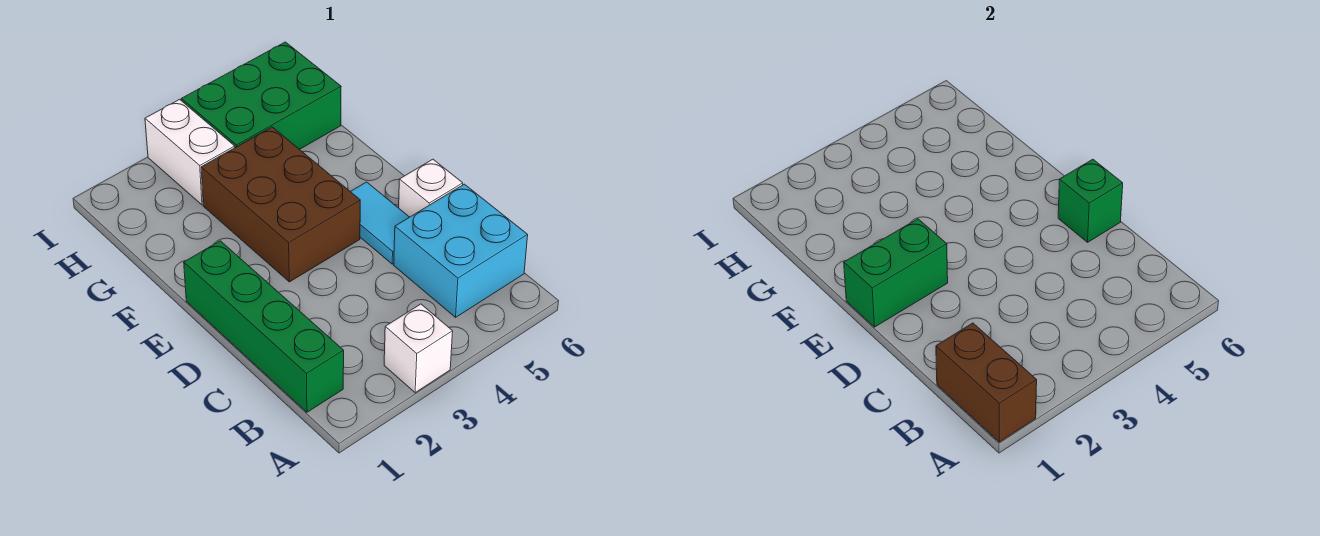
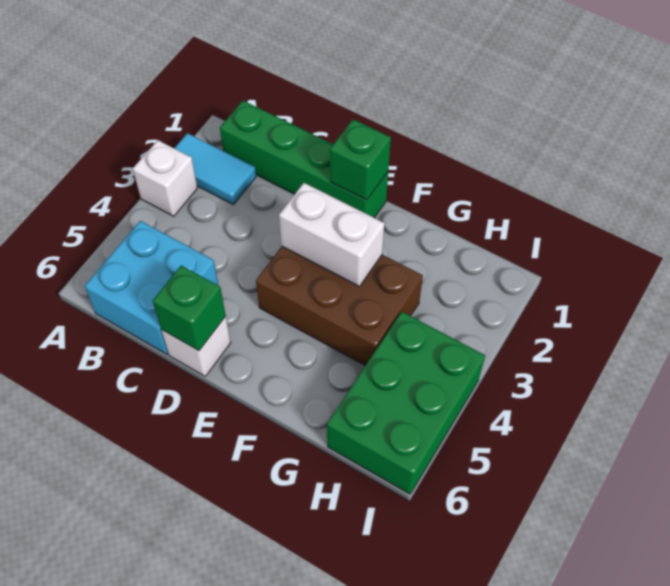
brown 1x2 brick [936,323,1037,442] -> none
cyan 1x2 tile [350,182,409,264] -> cyan 1x2 tile moved to [174,133,256,205]
green 1x2 brick [844,219,948,327] -> green 1x1 brick [330,119,391,200]
white 1x2 brick [145,99,235,205] -> white 1x2 brick moved to [279,183,384,286]

